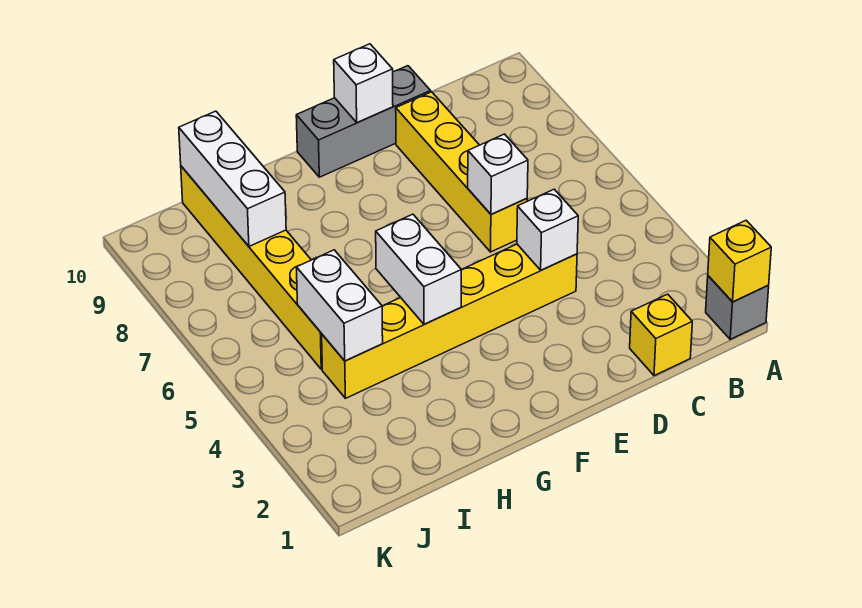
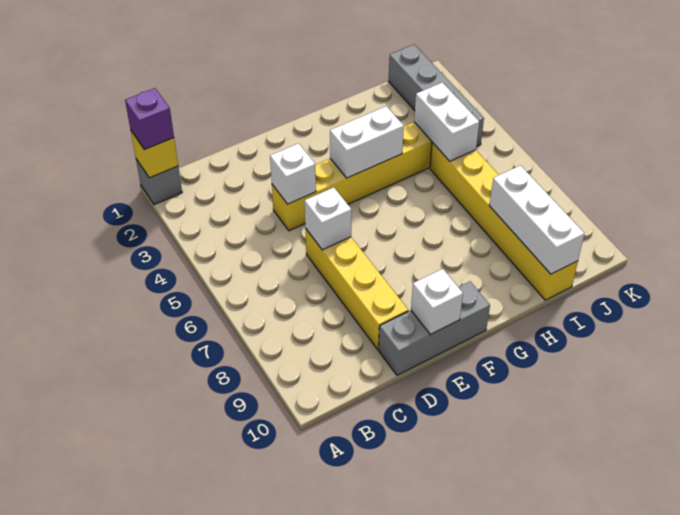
none -> purple 1x1 brick [125,88,174,150]
yellow 1x1 brick [630,294,692,376] -> none
white 1x2 brick [376,214,461,324] -> white 1x2 brick turned to [330,106,404,178]
none -> grey 1x4 brick [389,45,484,147]

